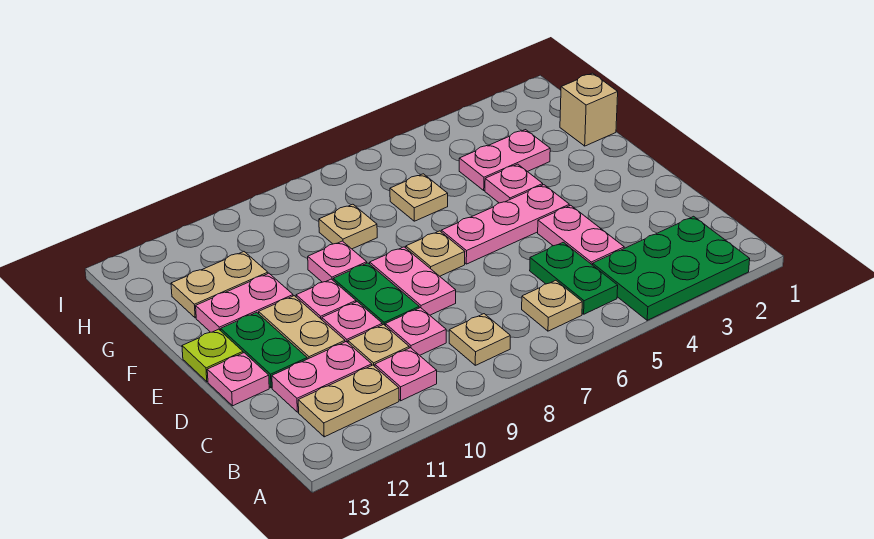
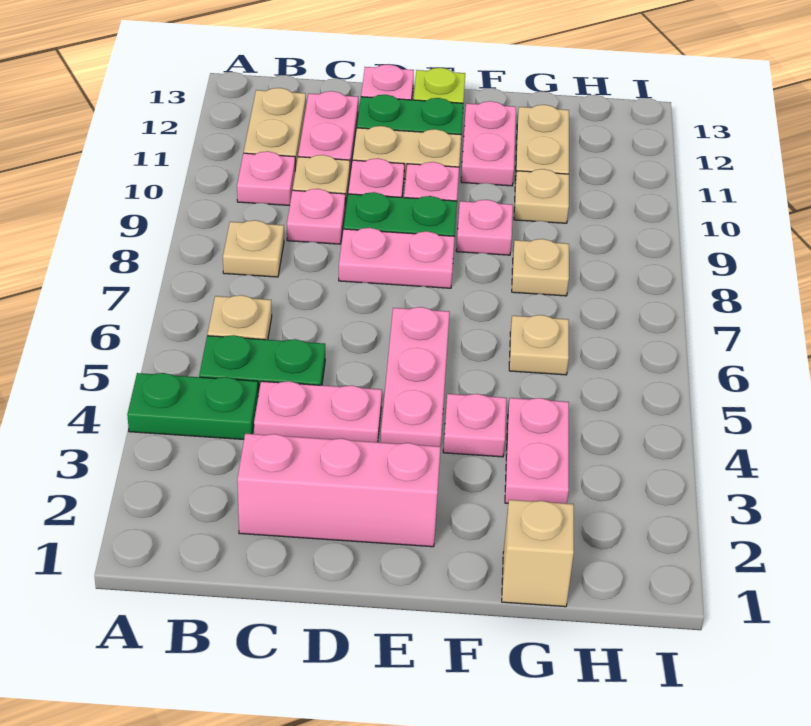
green 2x3 plate [593,216,750,320] -> green 1x2 plate [127,373,258,439]
none -> pink 1x3 brick [237,434,441,547]
tan 1x1 plate [406,231,465,276] -> tan 1x1 plate moved to [514,169,569,223]

